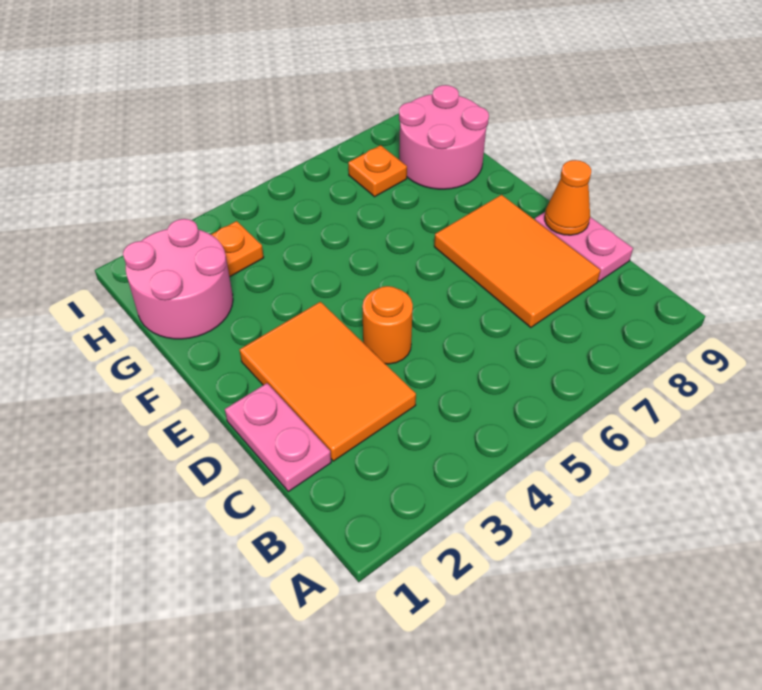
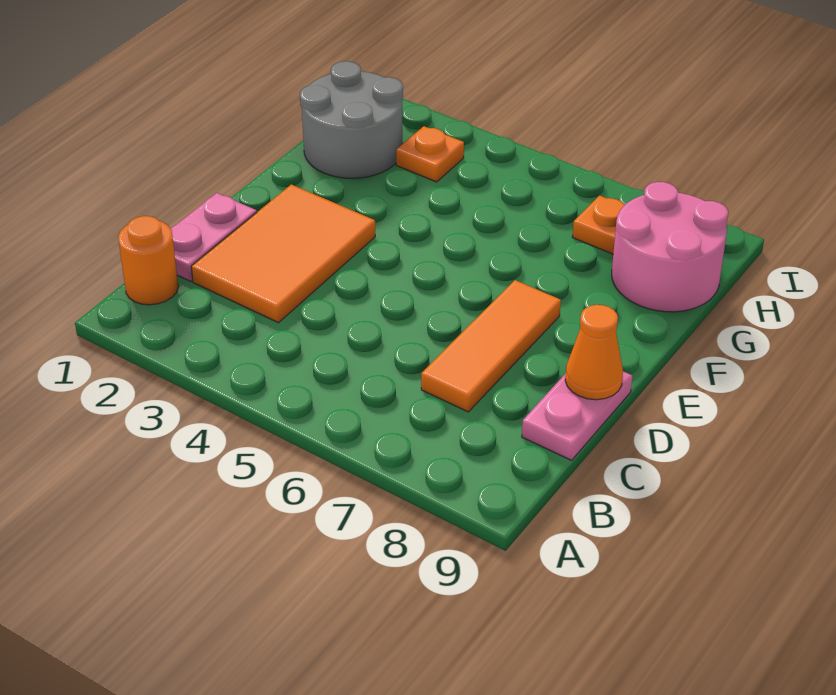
orange 2x3 tile [434,195,600,328] -> orange 1x3 tile [421,280,561,412]
orange 1x1 round brick [362,286,413,364] -> orange 1x1 round brick moved to [118,216,178,305]
pink 2x2 round brick [123,219,233,339] -> grey 2x2 round brick [300,61,403,178]

